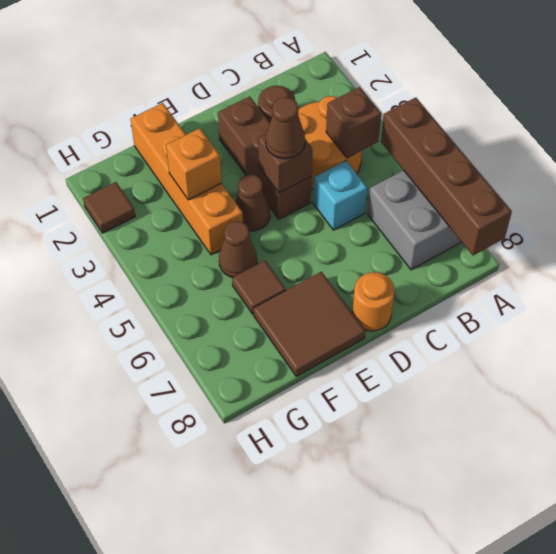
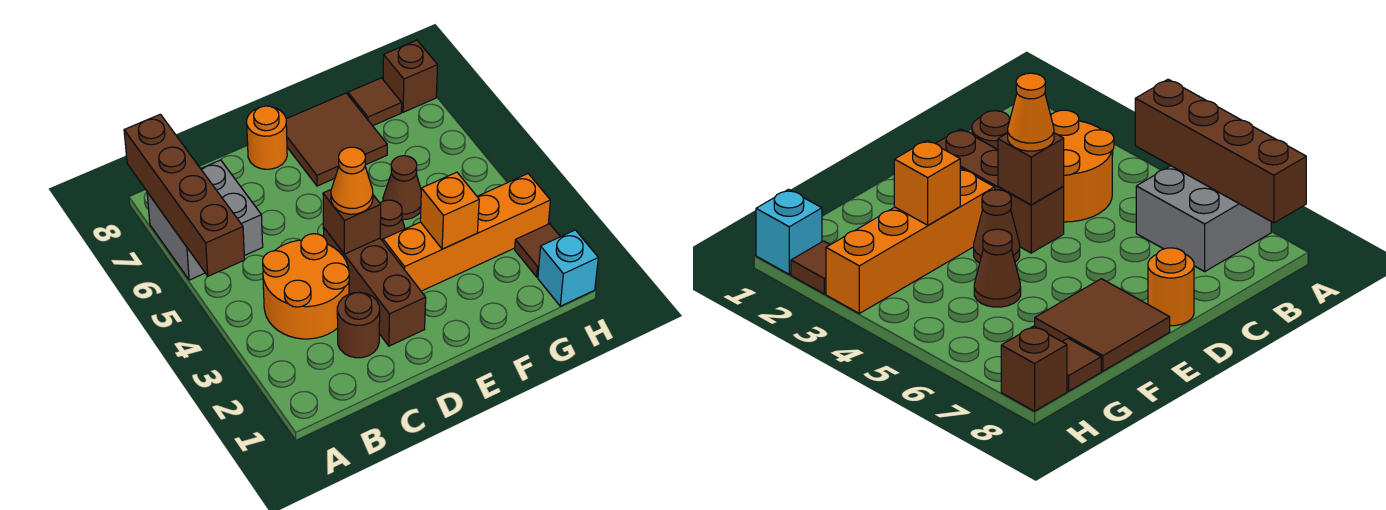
brown 1x1 brick [326,87,381,158] -> brown 1x1 brick moved to [383,40,438,112]
cyan 1x1 brick [313,161,367,230] -> cyan 1x1 brick moved to [538,230,598,306]
brown 1x1 cone [266,97,305,159] -> orange 1x1 cone [331,147,373,214]
orange 1x4 brick [131,103,243,255] -> orange 1x4 brick turned to [383,174,550,291]
brown 1x1 tile [232,261,286,314] -> brown 1x1 tile moved to [348,78,402,126]

